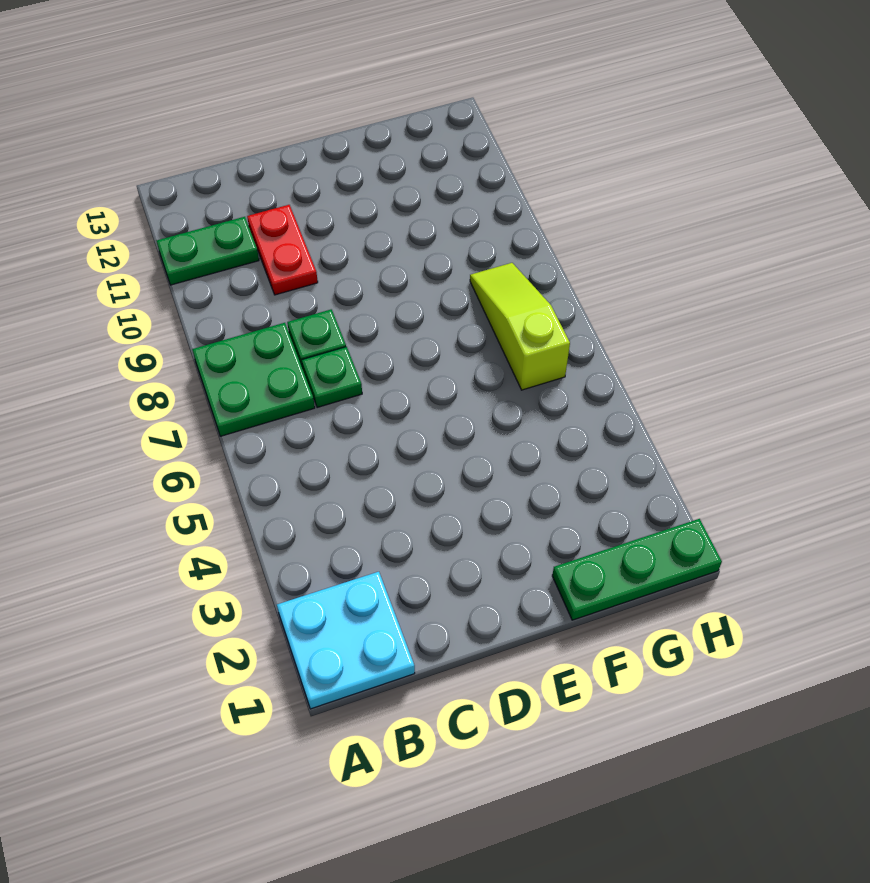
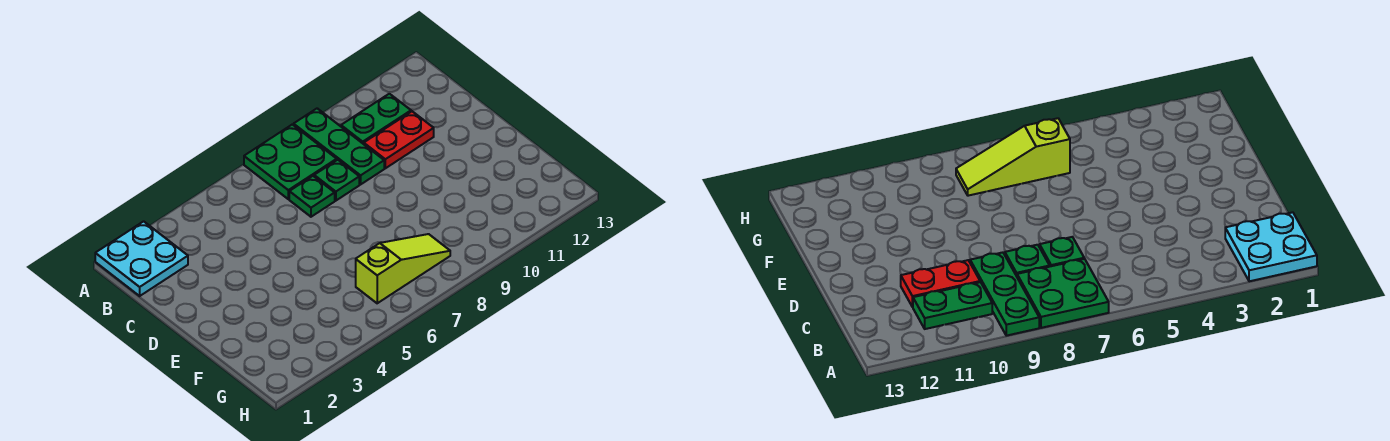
green 1x2 plate [157,217,259,285] -> green 1x2 plate turned to [341,94,411,144]
green 1x3 plate [552,519,722,620] -> green 1x3 plate moved to [294,108,384,184]

